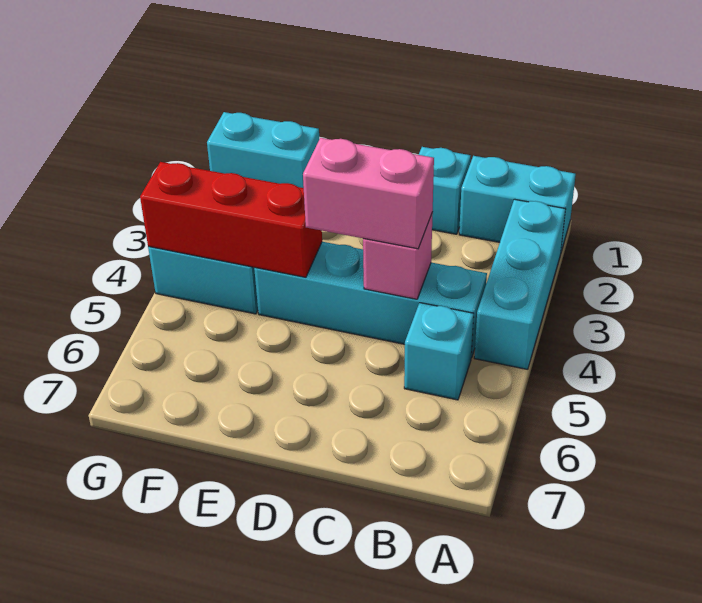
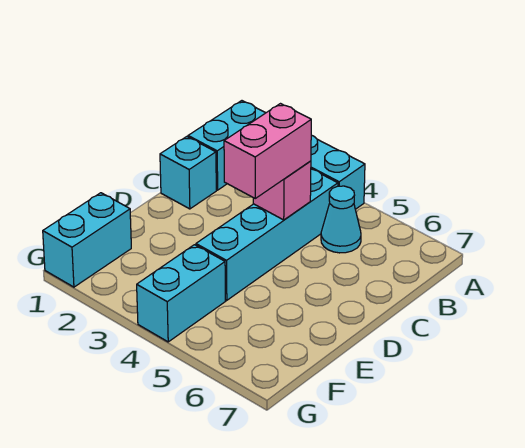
cyan 1x1 brick [404,303,474,400] -> cyan 1x1 cone [321,186,361,253]
red 1x3 brick [140,162,322,277] -> none

